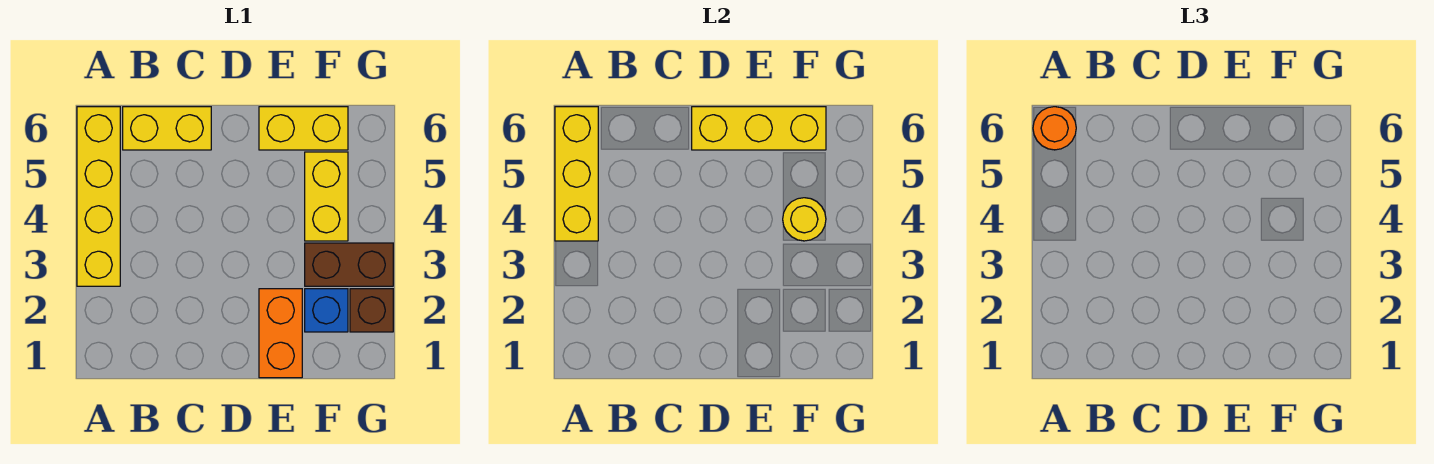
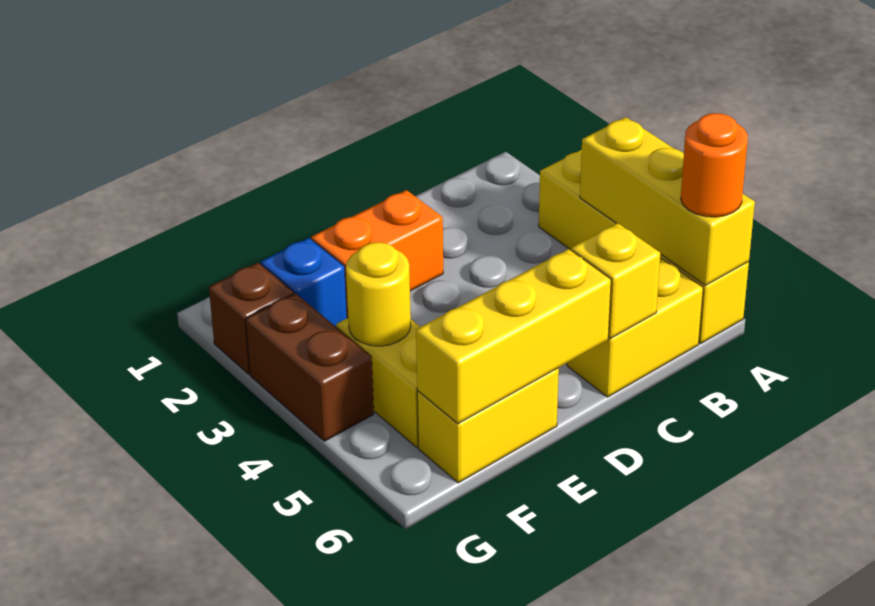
none -> yellow 1x1 brick [571,223,660,338]
orange 1x2 brick [259,289,302,378] -> orange 1x2 brick turned to [311,190,443,318]
brown 1x2 brick [305,243,393,286] -> brown 1x2 brick turned to [246,293,374,441]

